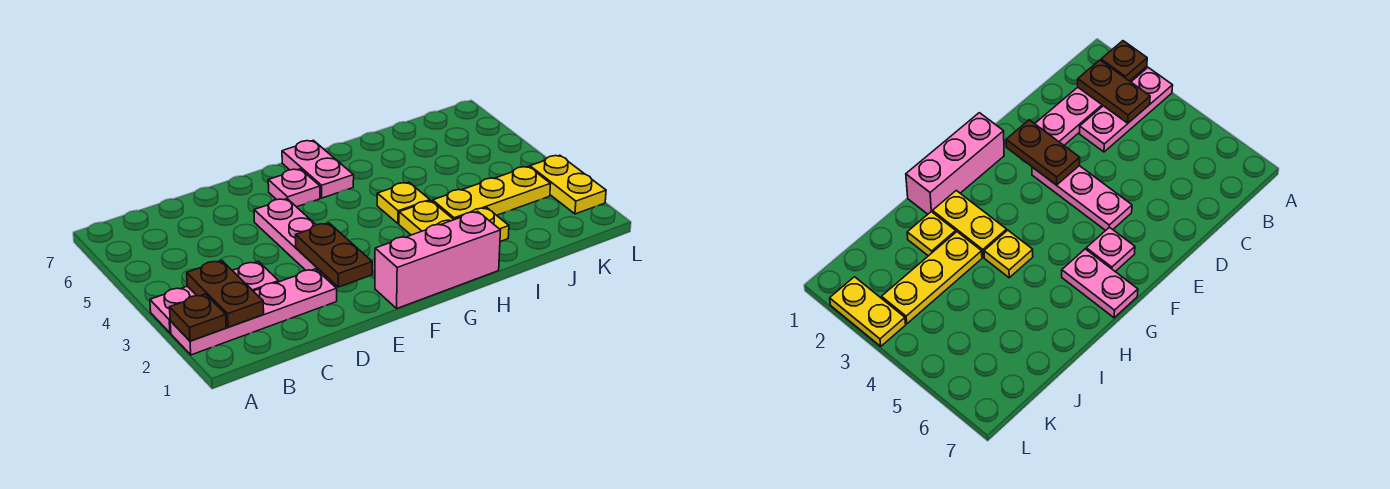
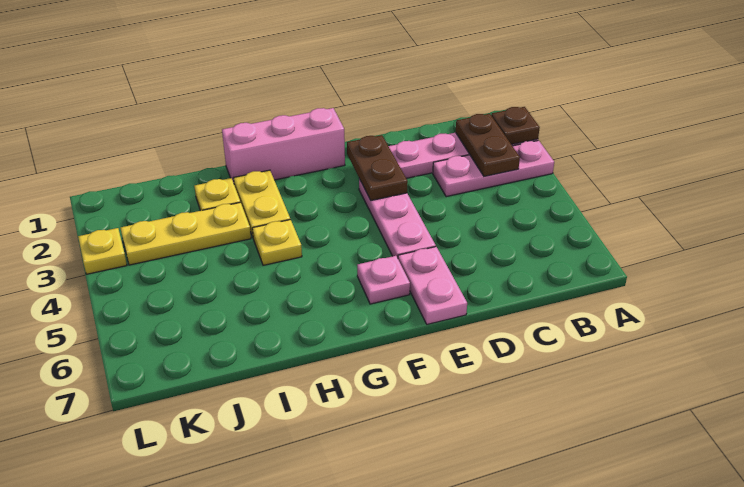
pink 1x2 plate [282,140,354,198] -> pink 1x2 plate moved to [398,247,467,324]
yellow 1x2 plate [530,155,606,214] -> yellow 1x1 plate [78,228,127,274]

